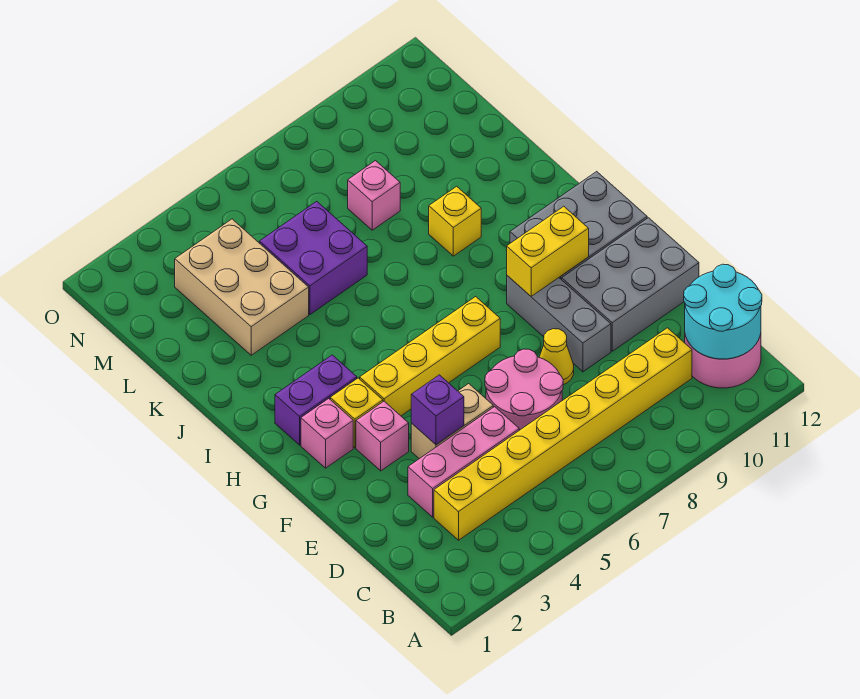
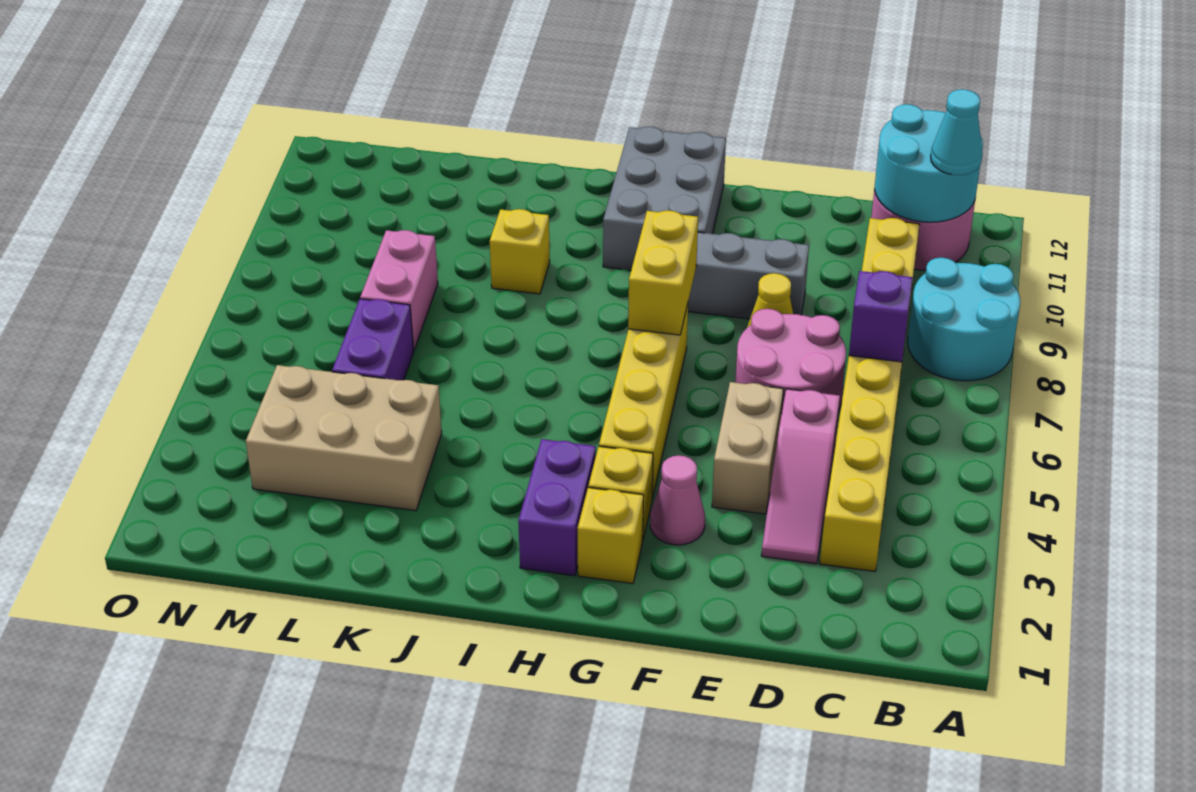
none -> cyan 2x2 round brick [908,258,1020,381]
none -> cyan 1x1 cone [931,89,983,175]
pink 1x3 brick [408,407,519,517] -> pink 1x3 slope [761,389,840,564]
purple 1x1 brick [411,375,464,445] -> purple 1x1 brick moved to [849,271,913,362]
grey 2x3 brick [562,218,699,351] -> none
pink 1x1 brick [356,401,409,471] -> pink 1x1 cone [650,455,705,545]
pink 1x1 brick [301,399,353,468] -> yellow 1x1 brick [578,488,644,584]
yellow 1x2 brick [507,206,589,296] -> yellow 1x2 brick moved to [628,210,698,335]
purple 2x2 brick [259,201,367,314] -> purple 1x2 brick [332,299,414,380]
pink 1x1 brick [348,161,400,230] -> pink 1x2 brick [360,230,438,351]

